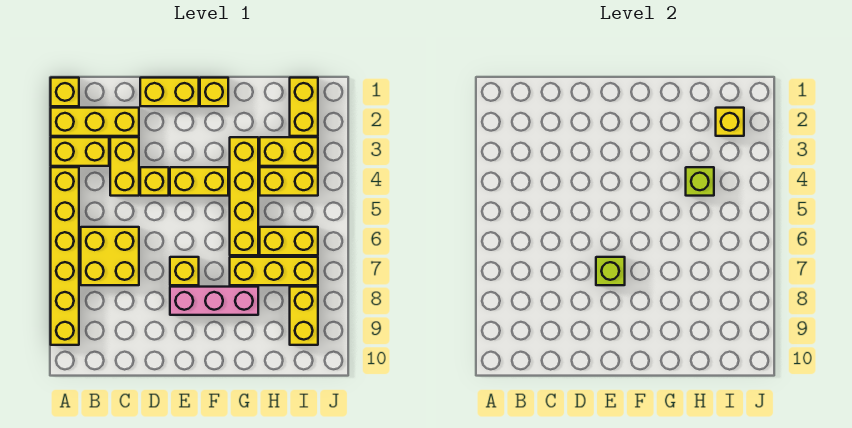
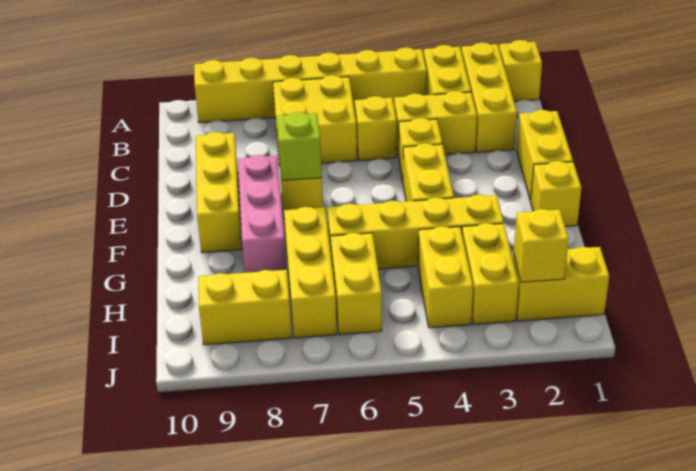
none -> yellow 1x1 brick [355,96,397,161]
none -> yellow 1x3 brick [196,132,242,253]
lime 1x1 brick [686,167,714,196] -> none

